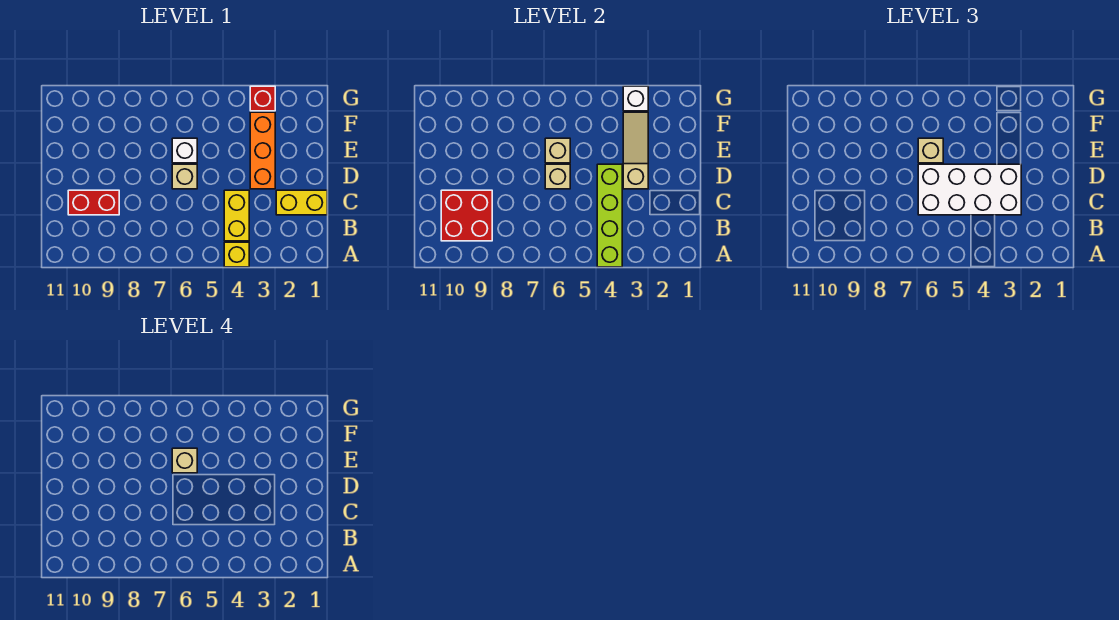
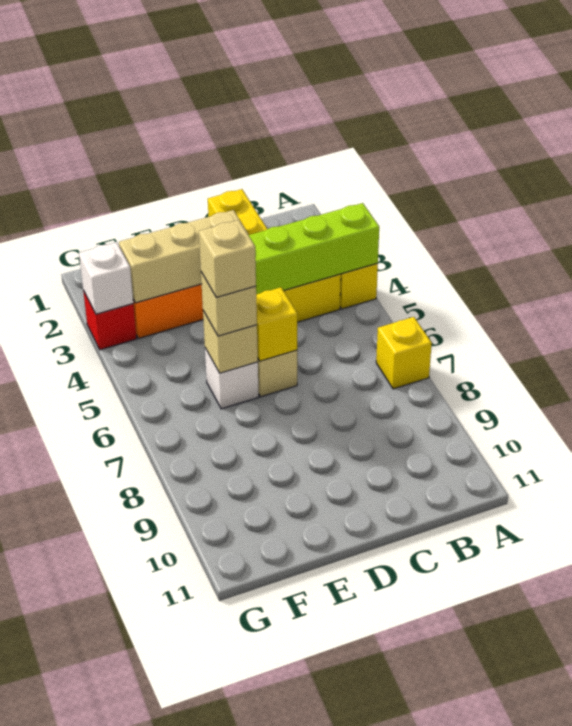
none -> yellow 1x1 brick [376,317,432,389]
red 2x2 brick [441,190,492,241] -> none
white 2x4 brick [918,164,1021,215] -> none
red 1x2 brick [68,190,119,215] -> none
tan 1x3 slope [623,112,648,189] -> tan 1x3 brick [119,210,248,303]
tan 1x1 brick [545,164,570,189] -> yellow 1x1 brick [256,287,297,361]

